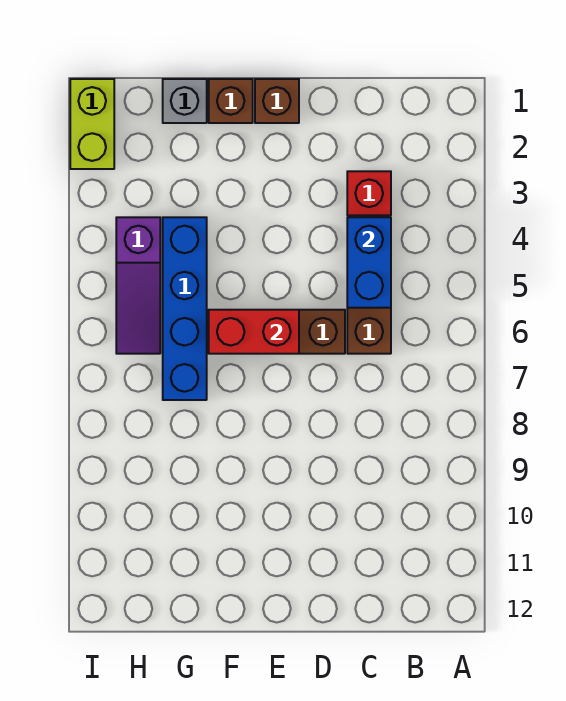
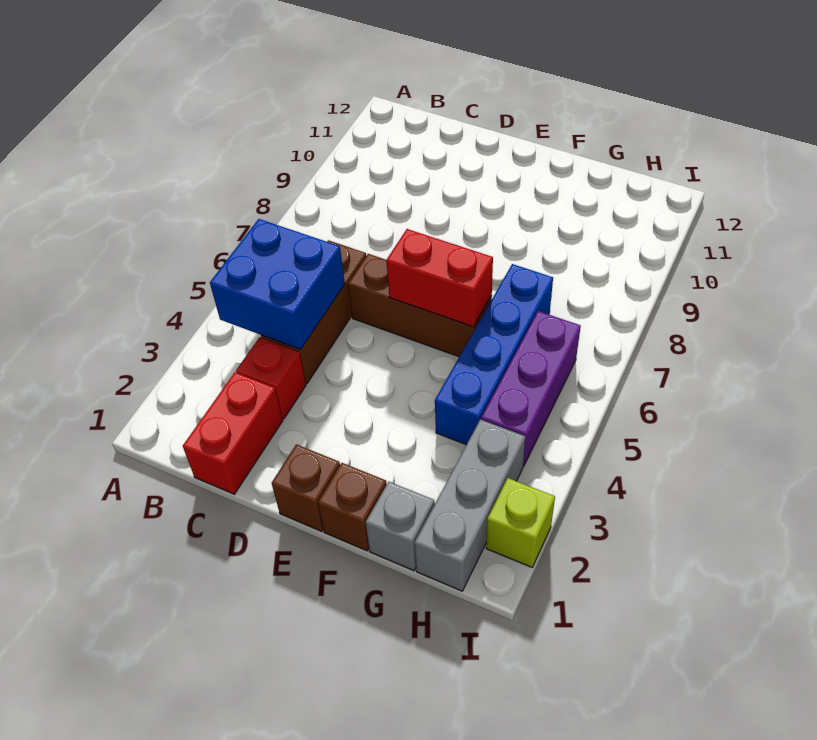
none -> red 1x2 brick [183,372,283,494]
blue 1x2 brick [347,217,391,308] -> blue 2x2 brick [210,219,345,350]
none -> grey 1x3 brick [415,419,525,591]
purple 1x3 slope [116,217,160,354] -> purple 1x3 brick [481,311,581,466]
lime 1x2 brick [70,79,114,169] -> lime 1x1 brick [486,478,555,567]

